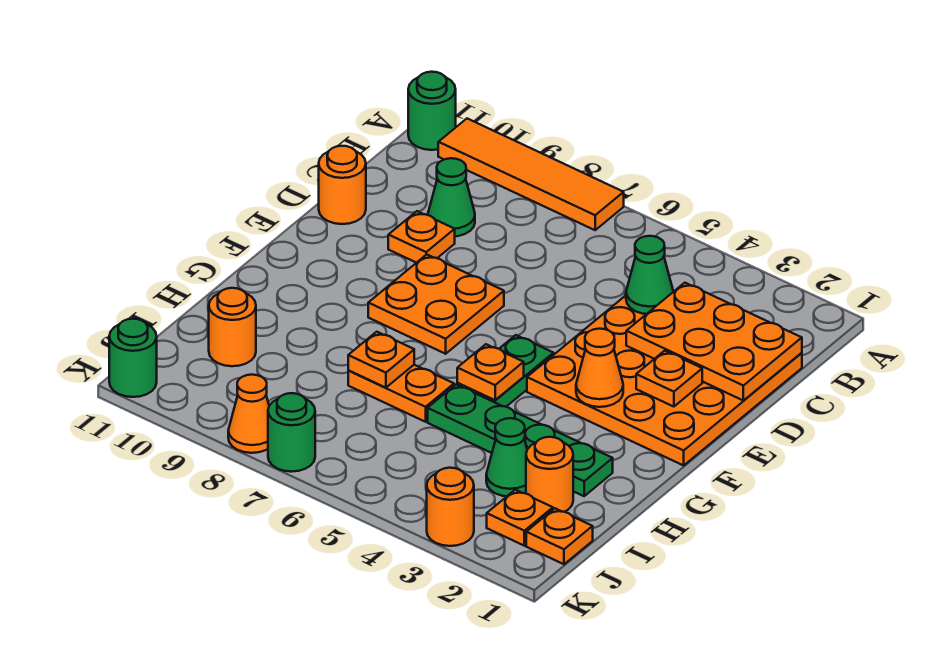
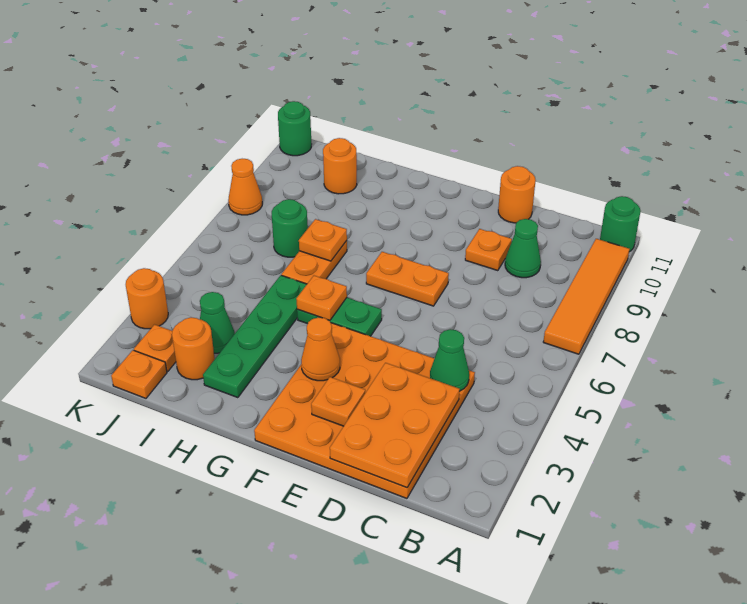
orange 2x2 plate [368,254,504,354] -> orange 1x2 plate [366,252,449,306]
green 1x1 round brick [268,393,315,472] -> green 1x1 round brick moved to [272,199,308,257]

